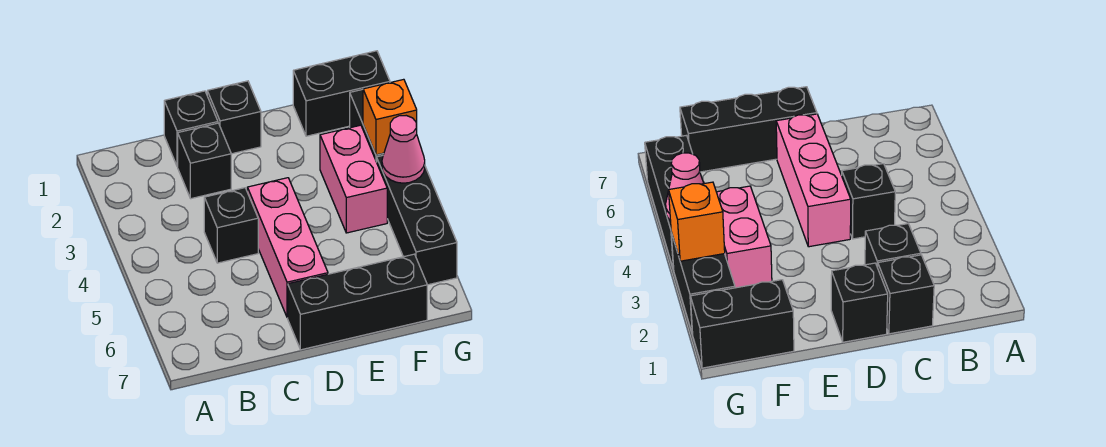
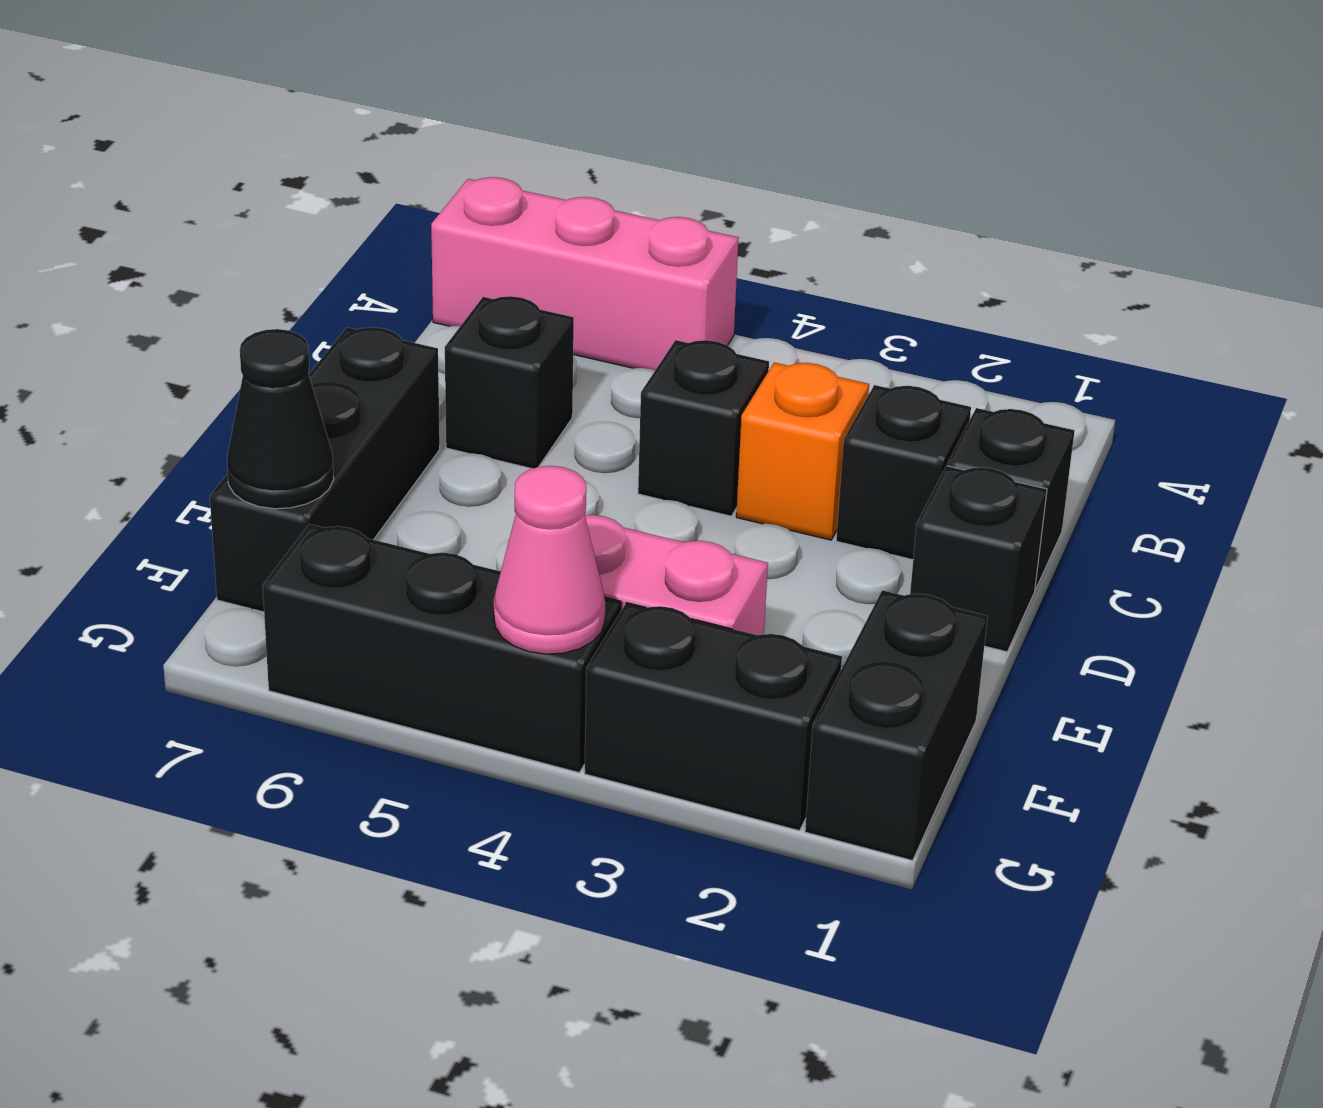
none -> black 1x1 brick [445,296,574,469]
pink 1x3 brick [247,178,328,318] -> pink 1x3 brick moved to [431,177,739,370]
none -> black 1x1 cone [227,329,334,509]
orange 1x1 brick [363,79,417,155] -> orange 1x1 brick moved to [736,362,869,540]

